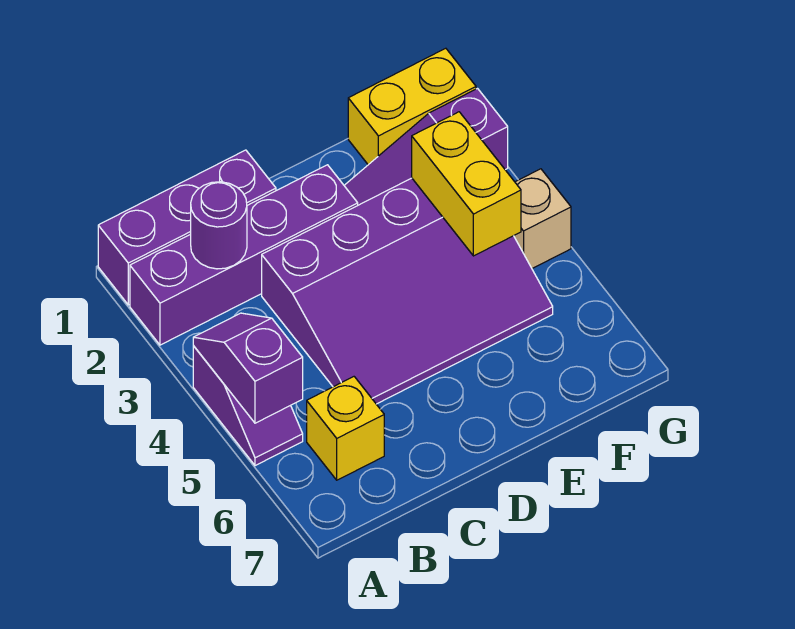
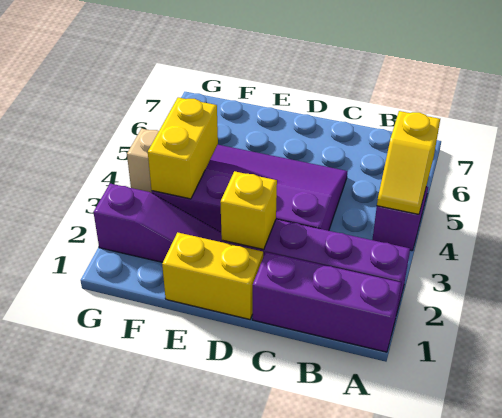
purple 1x2 slope [193,313,303,423] -> yellow 1x2 slope [377,111,440,214]
purple 1x1 round brick [191,182,247,269] -> none
yellow 1x1 brick [307,377,384,480] -> yellow 1x1 brick moved to [220,171,277,249]
yellow 1x2 brick [348,48,476,165] -> yellow 1x2 brick moved to [162,232,263,319]

